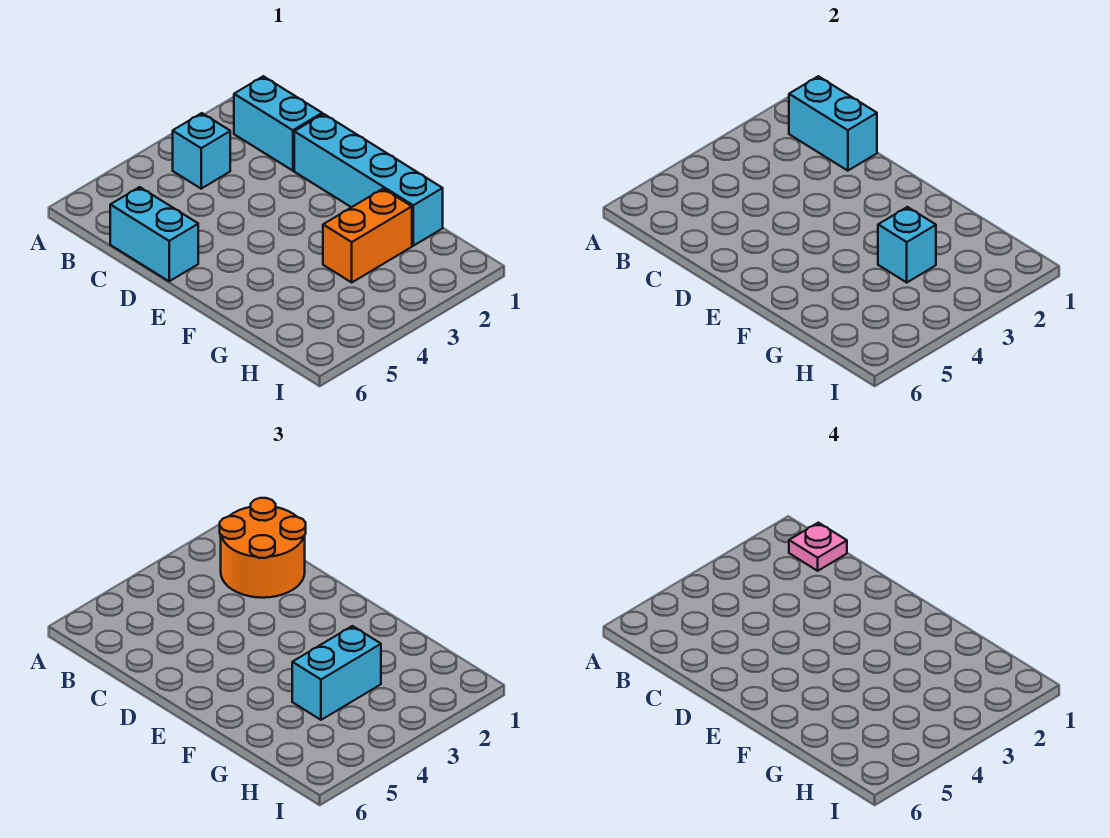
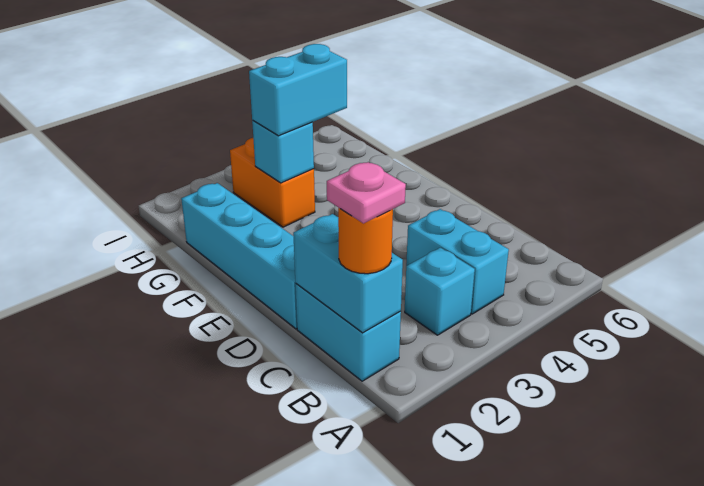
orange 2x2 round brick [220,498,306,598] -> orange 1x1 round brick [338,208,393,274]
cyan 1x2 brick [110,187,198,281] -> cyan 1x2 brick moved to [406,209,509,314]
orange 1x2 brick [323,189,412,282] -> orange 1x2 brick turned to [230,138,315,227]

